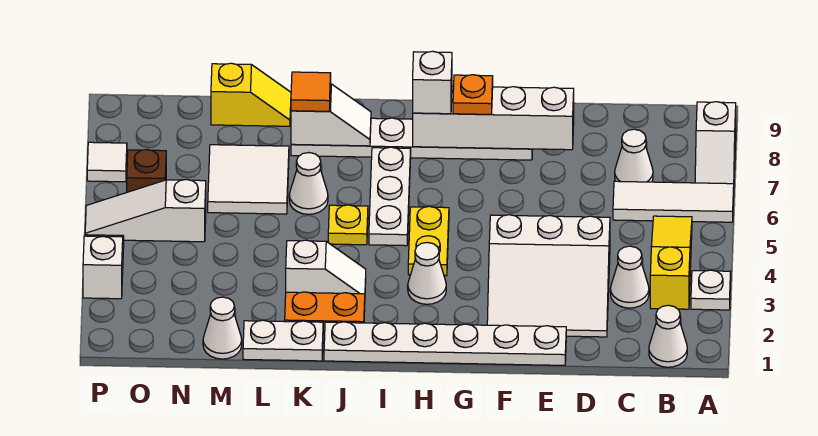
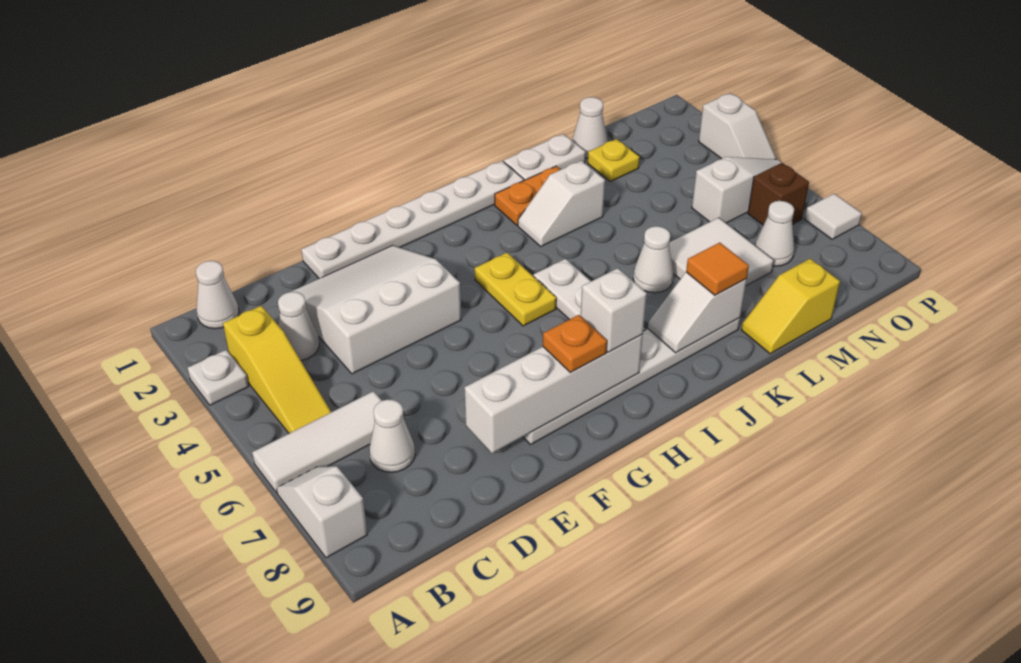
white 1x1 cone [408,242,446,304] -> white 1x1 cone moved to [755,201,794,266]
yellow 1x1 plate [328,205,368,245] -> yellow 1x1 plate moved to [588,139,640,182]

